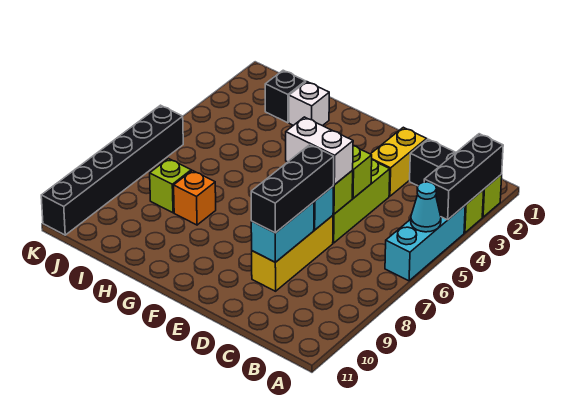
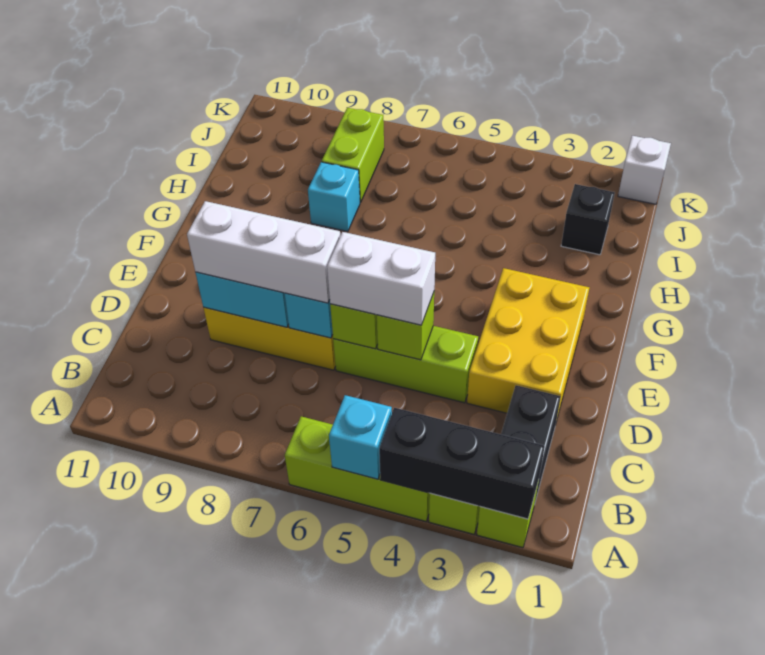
cyan 1x3 brick [385,206,465,281] -> lime 1x3 brick [285,416,430,521]
cyan 1x1 cone [411,182,441,232] -> cyan 1x1 brick [329,395,392,479]
yellow 1x2 brick [371,127,427,196] -> yellow 2x3 brick [467,268,589,421]
white 1x2 brick [286,117,353,185] -> white 1x2 brick turned to [327,232,435,325]
black 1x3 brick [251,145,334,233] -> white 1x3 brick [187,201,340,303]
white 1x1 brick [289,82,329,126] -> white 1x1 brick moved to [618,136,671,204]
orange 1x1 brick [174,171,216,225] -> cyan 1x1 brick [308,162,360,232]
lime 1x1 brick [150,159,191,213] -> lime 1x2 brick [322,108,384,203]
black 1x6 brick [41,105,183,235] -> none

